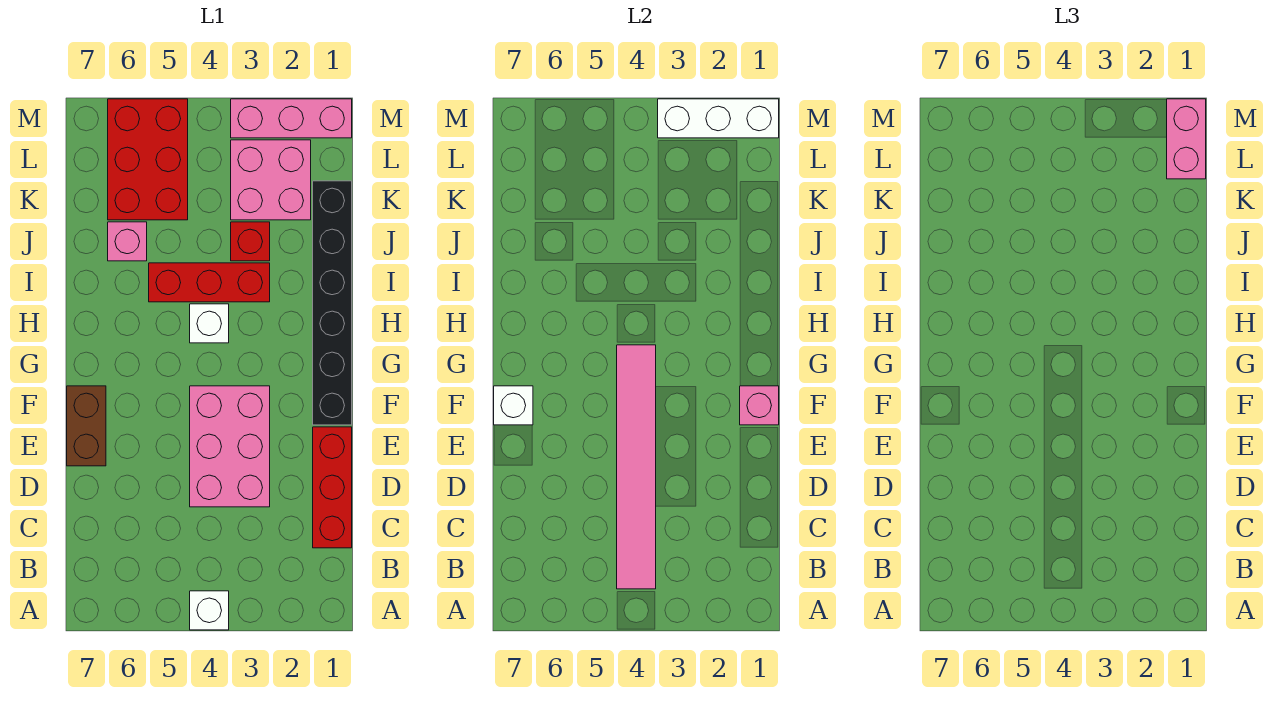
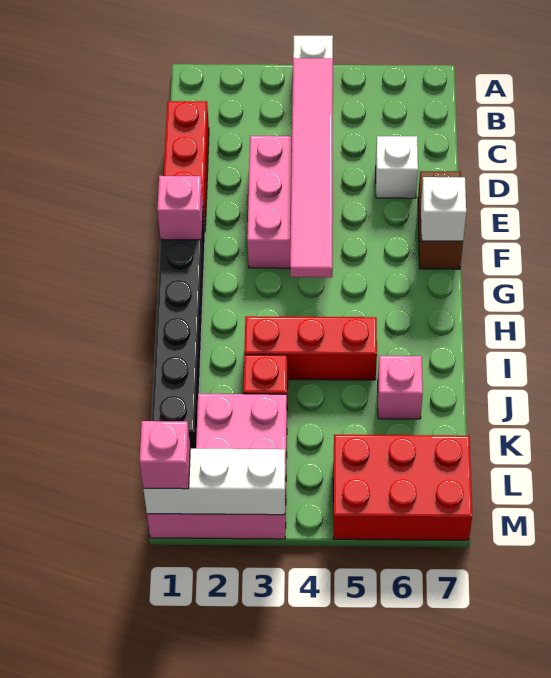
white 1x1 brick [190,304,229,343] -> white 1x1 brick moved to [376,136,418,198]
red 2x3 brick [108,99,188,220] -> red 2x3 brick turned to [333,435,472,540]
pink 1x2 brick [1167,99,1206,179] -> pink 1x1 brick [139,421,190,489]

